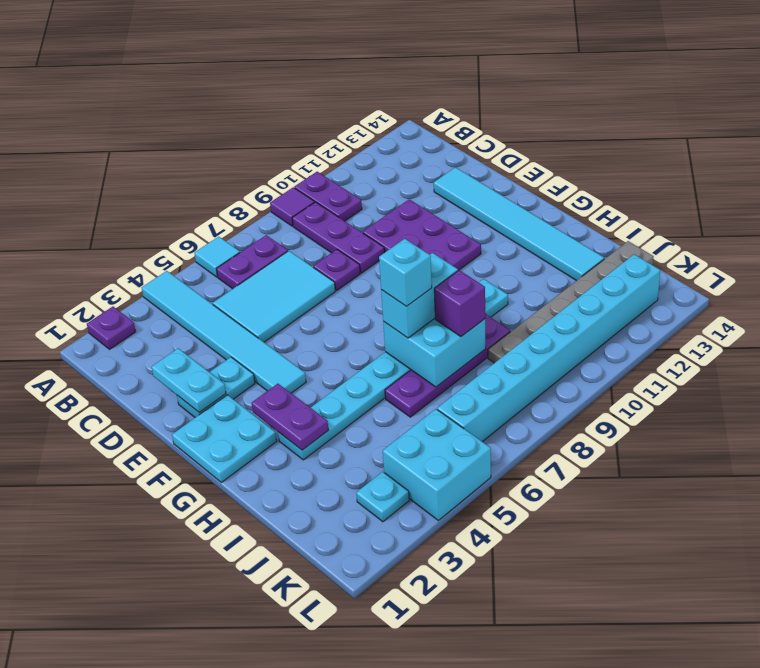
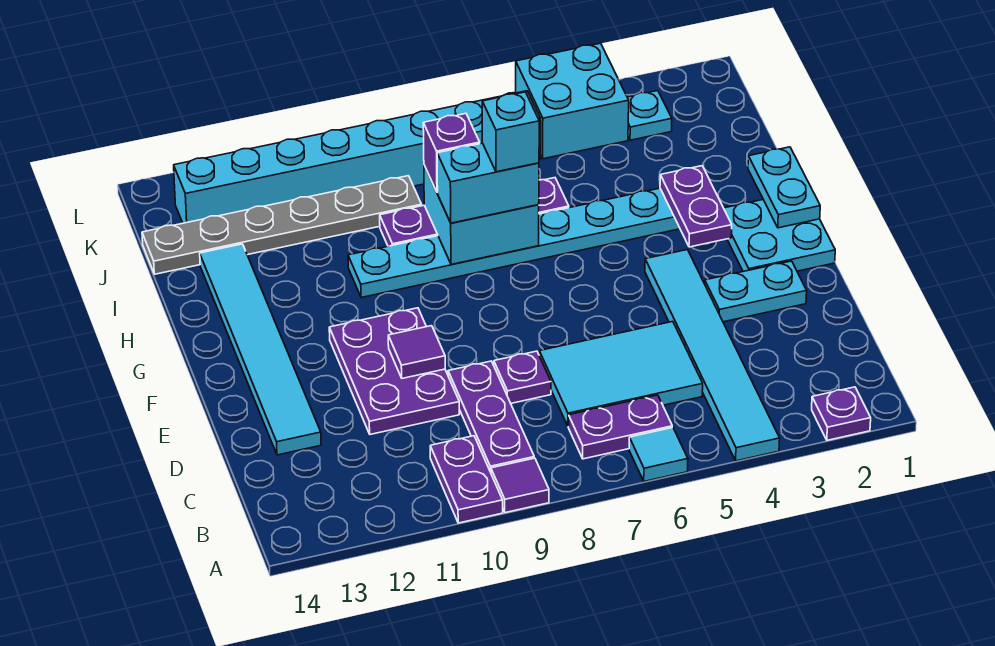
cyan 1x2 plate [152,348,226,413] -> cyan 1x2 plate moved to [748,147,820,228]
none -> purple 1x1 tile [388,326,445,378]

